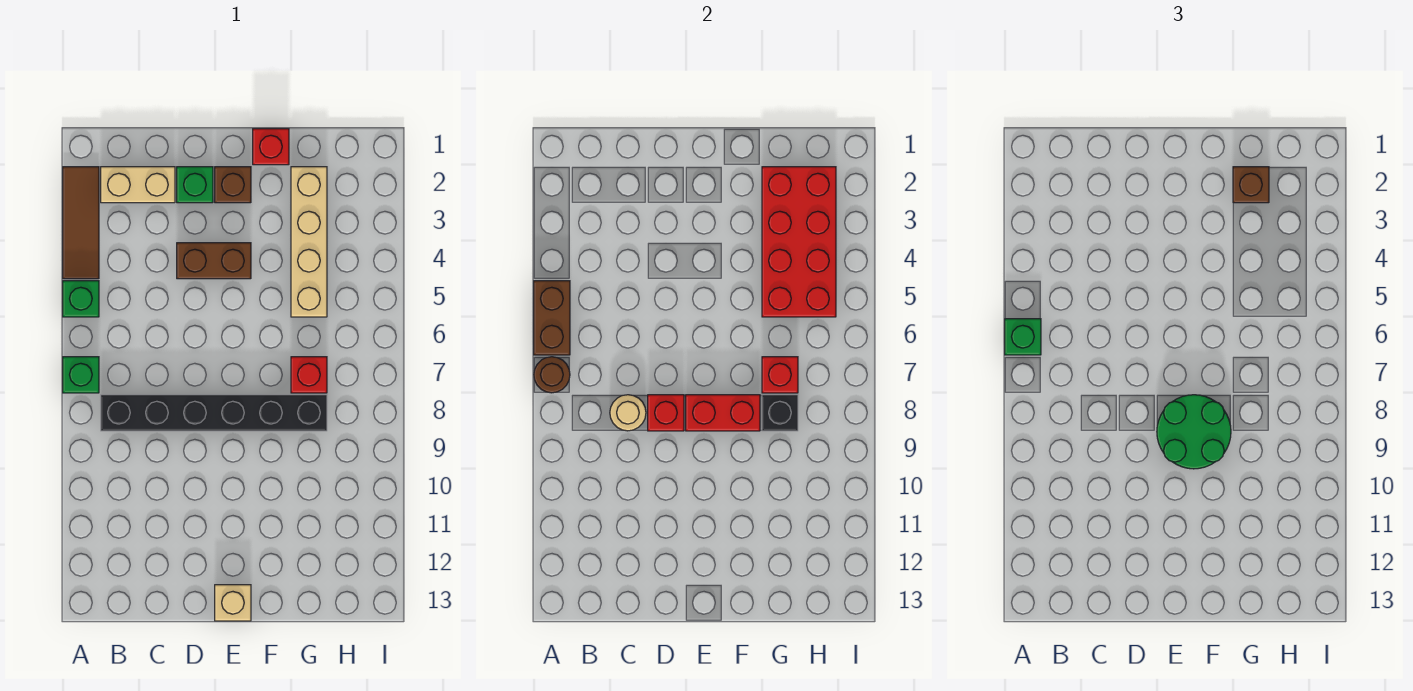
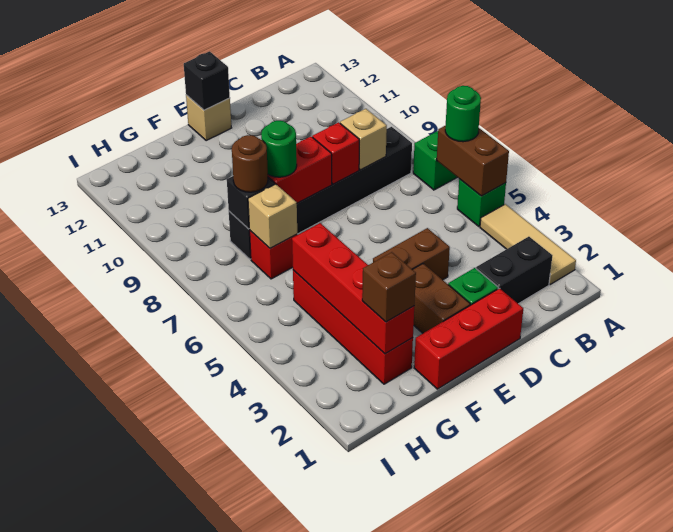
brown 1x3 tile [63,167,99,279] -> tan 1x3 tile [480,204,576,285]
green 1x1 brick [1005,319,1041,355] -> green 1x1 round brick [445,86,481,142]
brown 1x1 round brick [534,357,570,393] -> brown 1x1 round brick moved to [232,135,268,192]
tan 1x2 brick [101,167,175,203] -> black 1x2 brick [476,237,552,304]
tan 1x1 round brick [610,395,646,431] -> tan 1x1 brick [340,109,387,170]
brown 1x1 brick [215,167,251,203] -> brown 1x2 brick [413,264,470,333]
green 2x2 round brick [1157,395,1231,469] -> green 1x1 round brick [261,121,297,177]
none -> black 1x1 brick [184,51,230,110]
red 1x1 brick [253,129,289,165] -> red 1x3 brick [414,288,523,389]
tan 1x4 brick [291,167,327,317] -> red 1x4 brick [293,270,413,384]
red 2x4 brick [762,167,836,317] -> red 1x4 brick [292,223,414,354]
red 1x1 brick [762,357,798,393] -> tan 1x1 brick [248,184,297,248]

